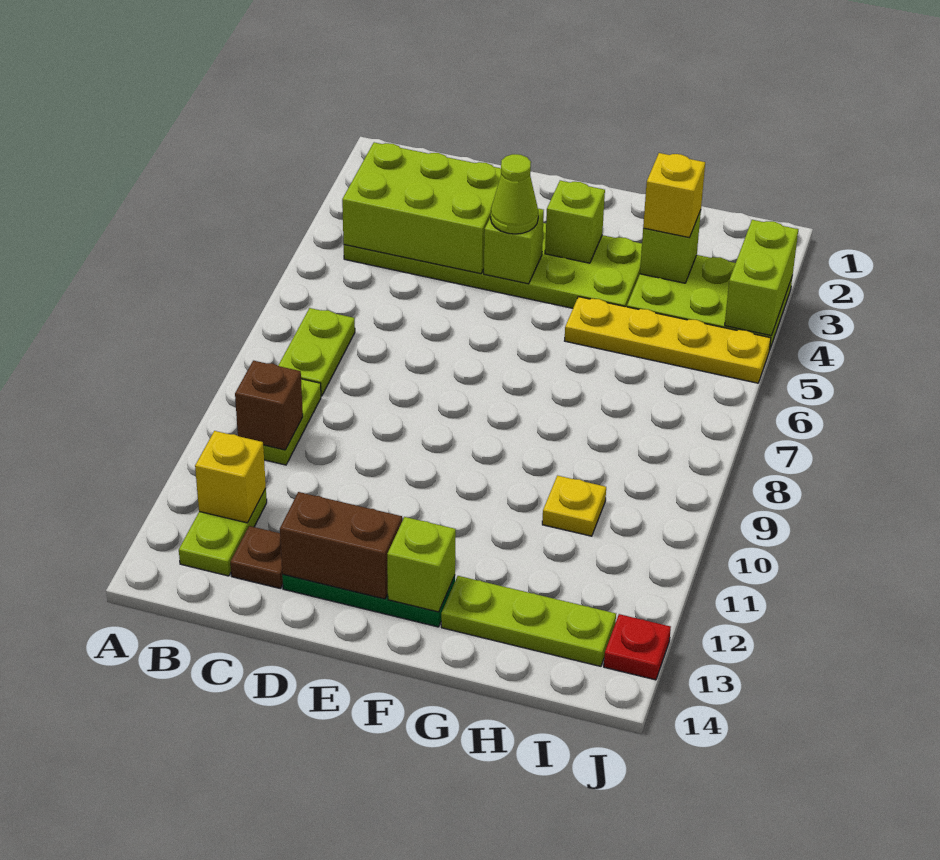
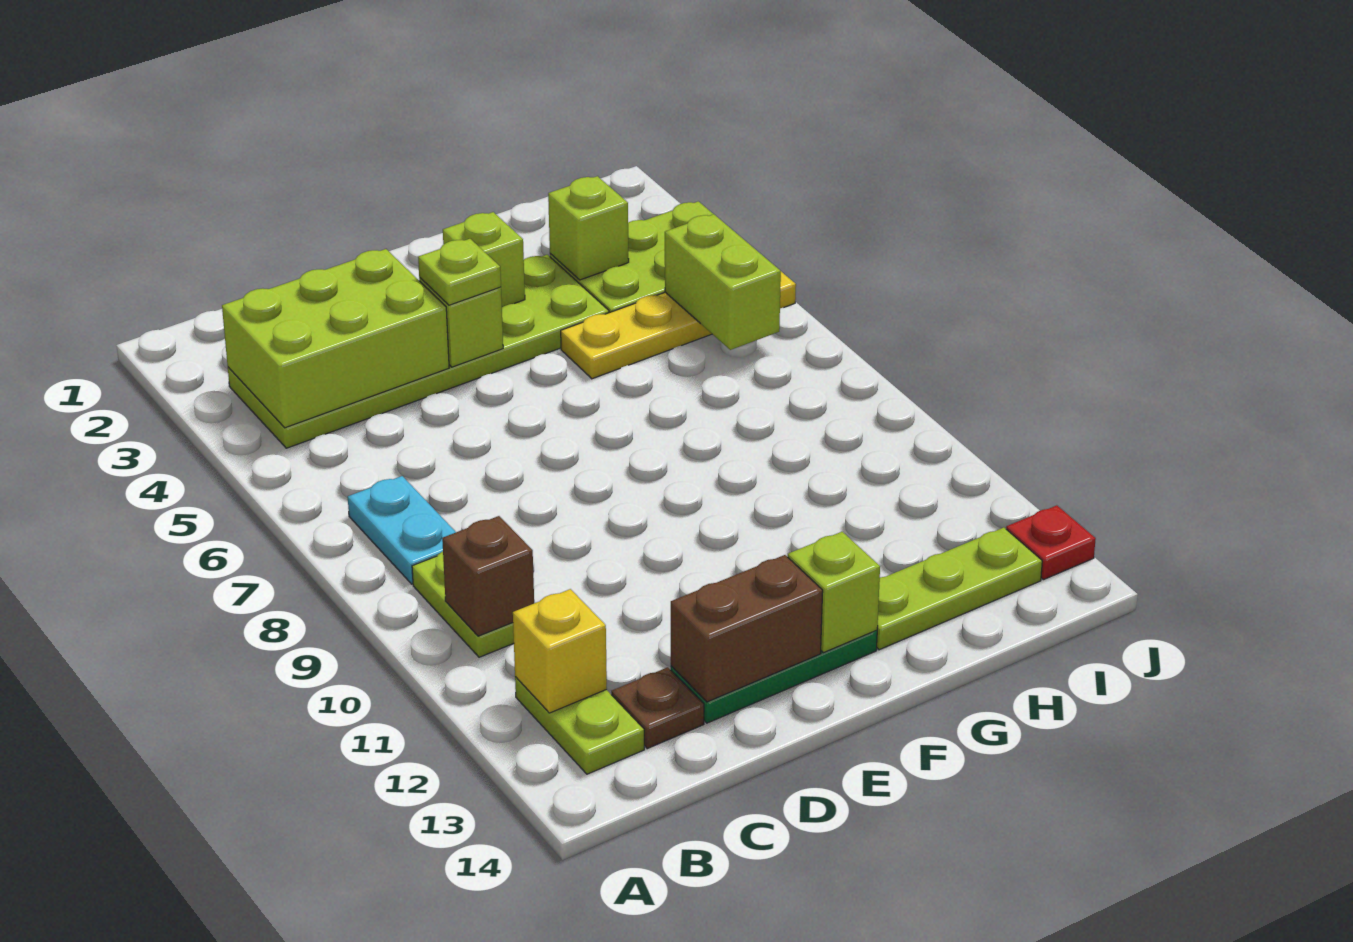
lime 1x2 plate [278,308,355,396] -> cyan 1x2 plate [348,476,456,584]
lime 1x1 cone [491,154,538,234] -> lime 1x1 plate [418,239,501,305]
yellow 1x1 brick [643,153,705,238] -> none
yellow 1x1 plate [542,476,606,536] -> none
lime 1x2 brick [725,220,798,336] -> lime 1x2 brick moved to [665,214,781,350]

